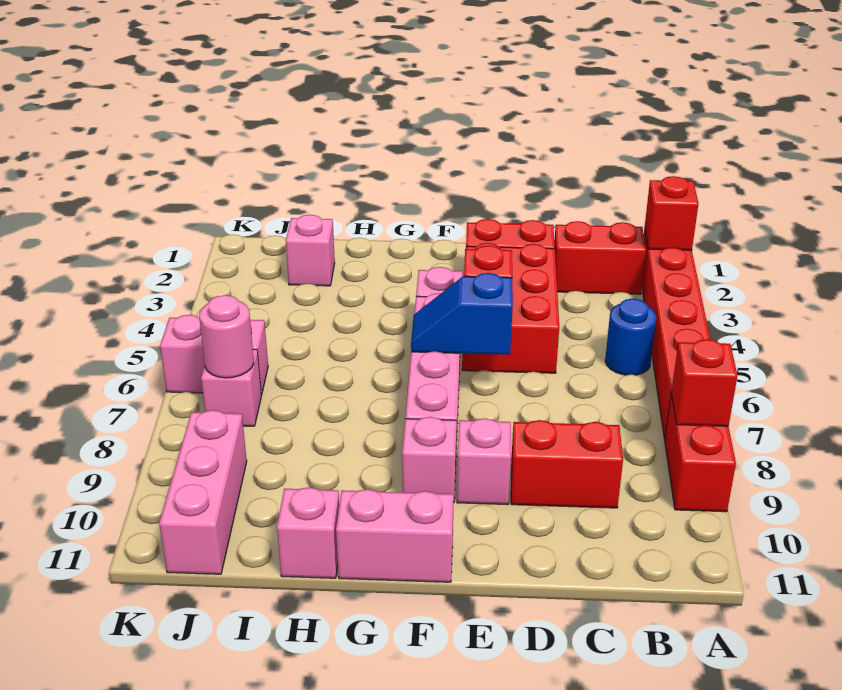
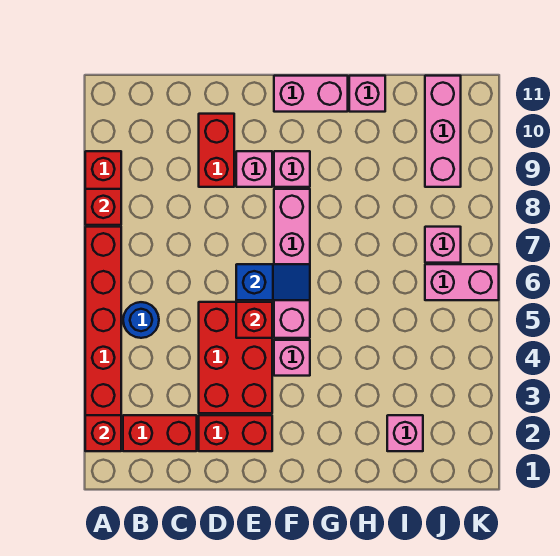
red 1x2 brick [511,420,623,508] -> red 1x2 brick turned to [199,114,234,187]
pink 1x1 round brick [199,295,254,378] -> none

